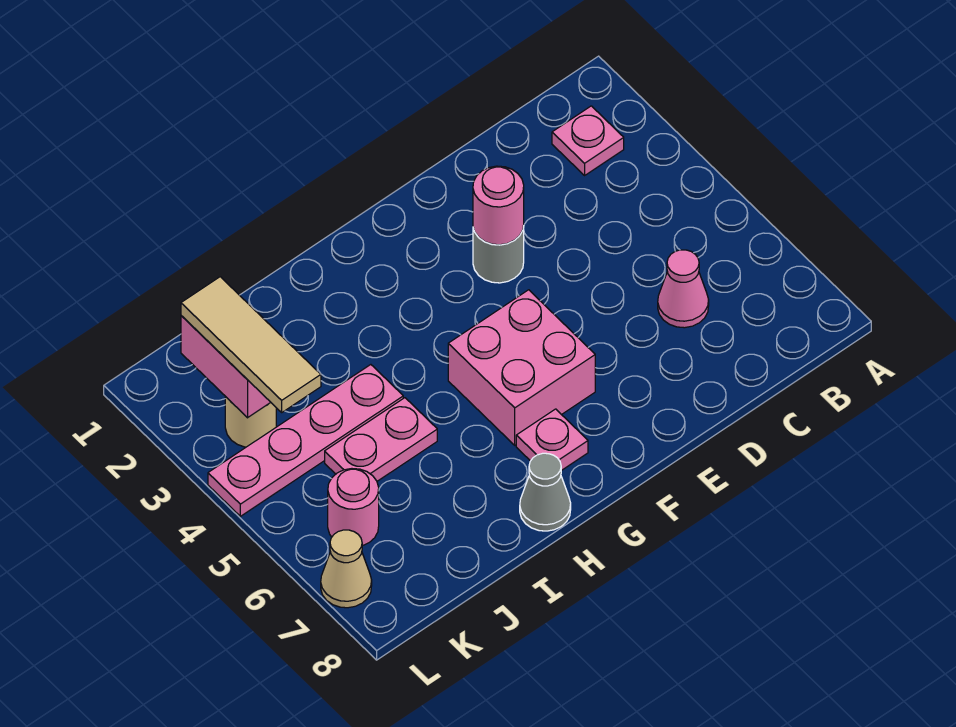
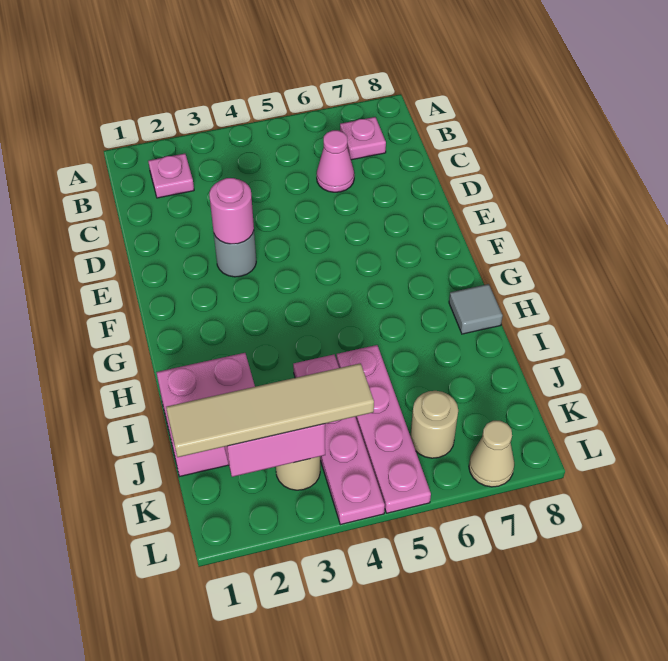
pink 2x2 brick [448,290,595,445] -> pink 2x2 brick moved to [156,353,255,476]
pink 1x1 plate [516,409,588,471] -> pink 1x1 plate moved to [340,117,386,160]
grey 1x1 cone [520,453,571,531] -> grey 1x1 tile [449,284,503,334]
pink 1x2 plate [325,398,437,481] -> pink 1x4 plate [337,345,431,513]
tan 1x3 tile [181,277,321,412] -> tan 1x4 tile [166,363,374,457]
pink 1x1 round brick [328,469,379,546] -> tan 1x1 round brick [410,391,458,458]

